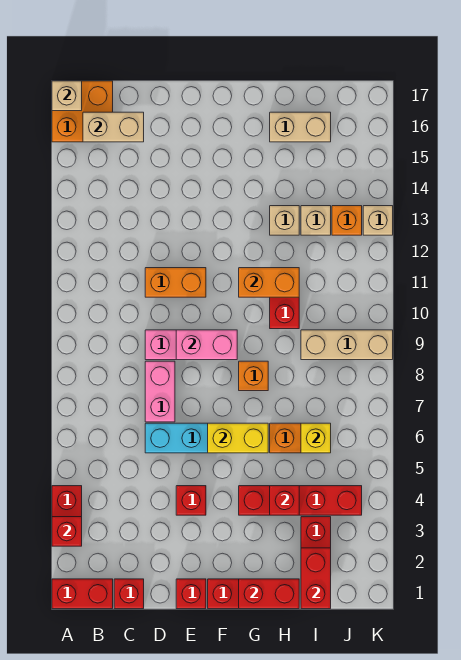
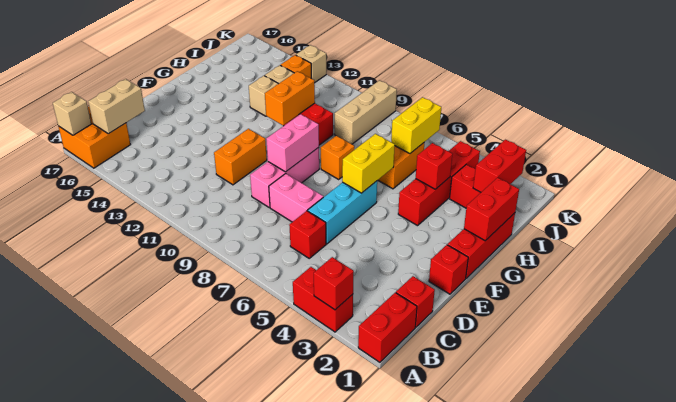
red 1x1 brick [176,486,206,515] -> red 1x1 brick moved to [289,211,326,258]
tan 1x2 brick [270,112,331,142] -> none
red 1x2 brick [301,548,331,609] -> red 1x2 brick turned to [473,140,526,192]
yellow 1x1 brick [301,423,331,453] -> yellow 1x2 brick [391,97,441,154]

